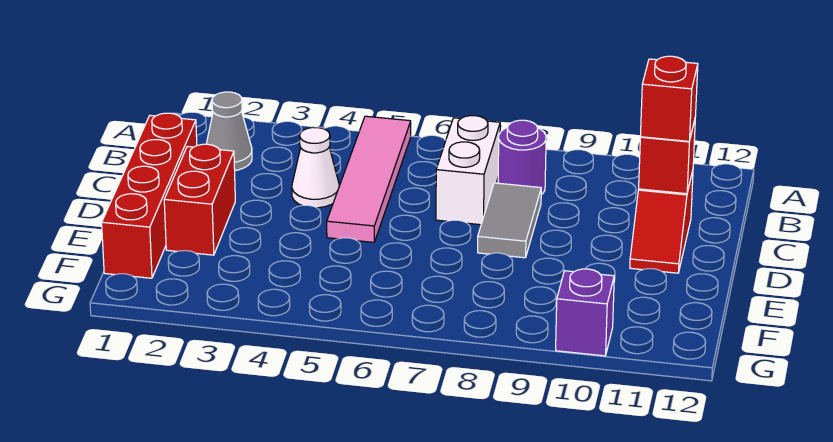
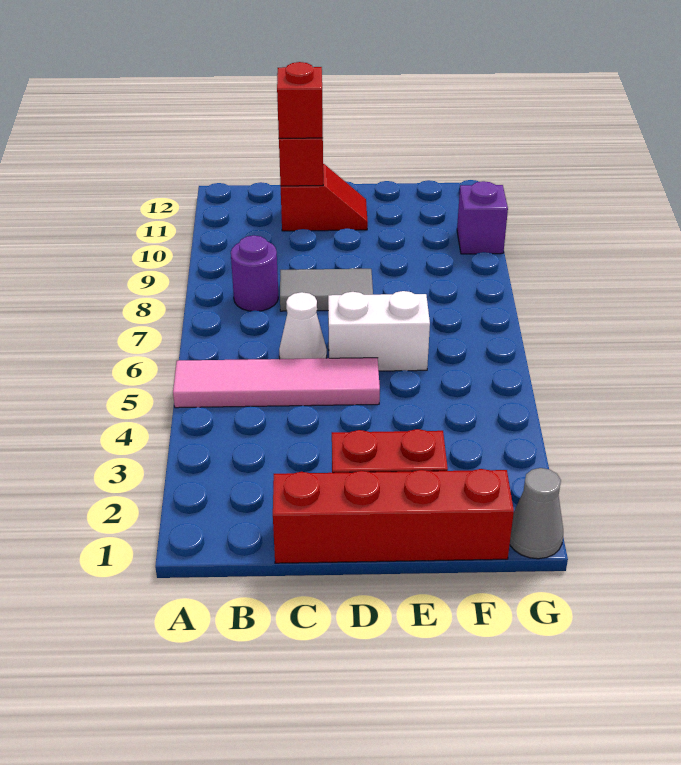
grey 1x1 cone [206,92,252,171] -> grey 1x1 cone moved to [510,468,563,559]
white 1x2 brick [436,116,500,225] -> white 1x2 brick moved to [328,291,430,371]
white 1x1 cone [292,127,339,208] -> white 1x1 cone moved to [279,292,327,359]

